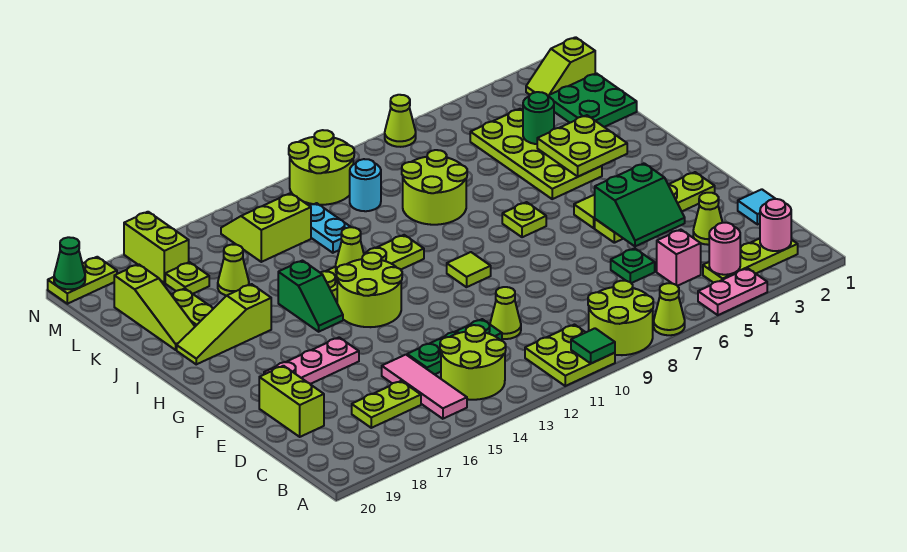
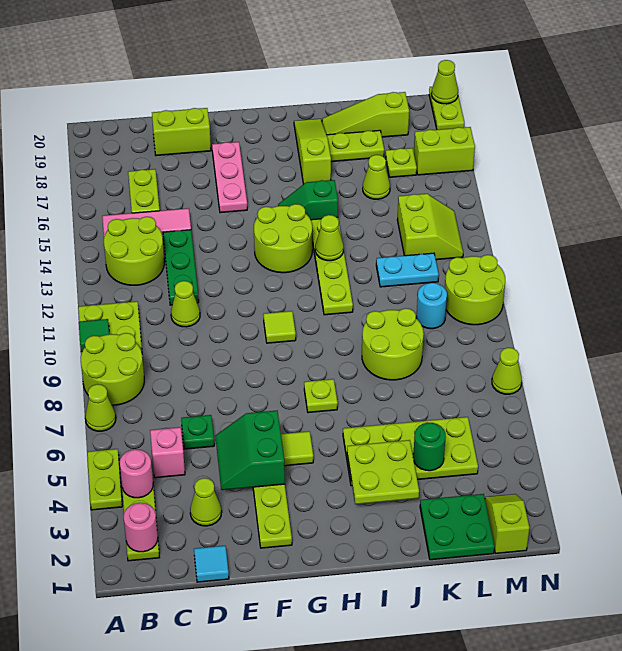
pink 1x2 plate [698,268,767,315] -> lime 1x2 plate [87,449,122,510]
green 1x1 cone [54,237,85,290] -> lime 1x1 cone [432,60,458,104]

